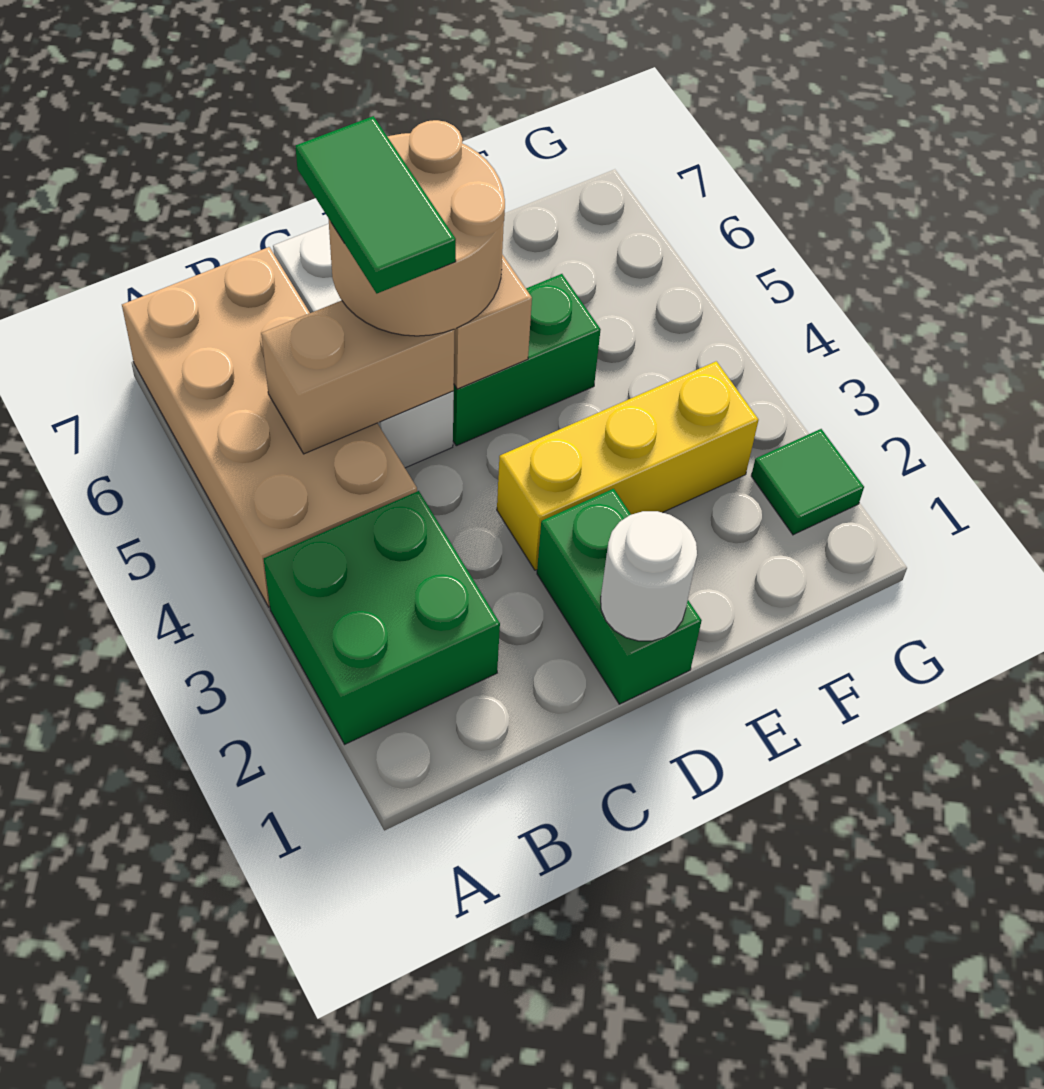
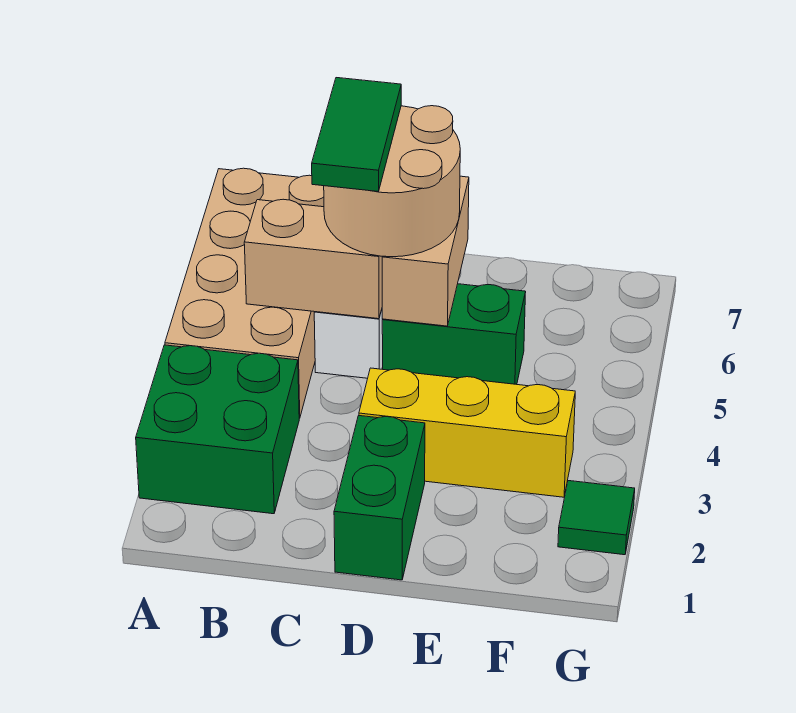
white 1x1 round brick [601,511,697,641] -> none

